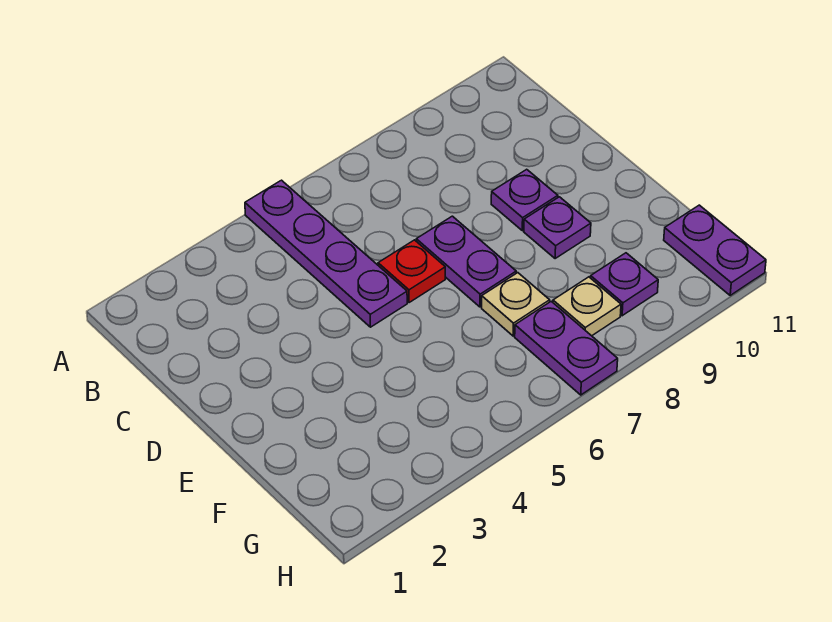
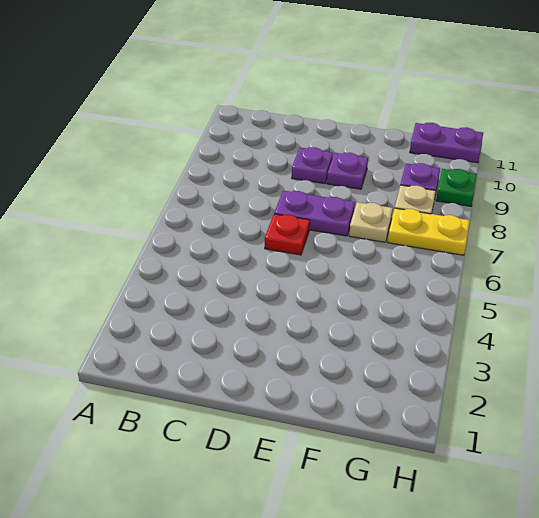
purple 1x4 plate [245,180,407,327] -> none
purple 1x2 plate [515,301,618,395] -> yellow 1x2 plate [388,208,470,255]
none -> green 1x1 plate [436,169,477,206]

